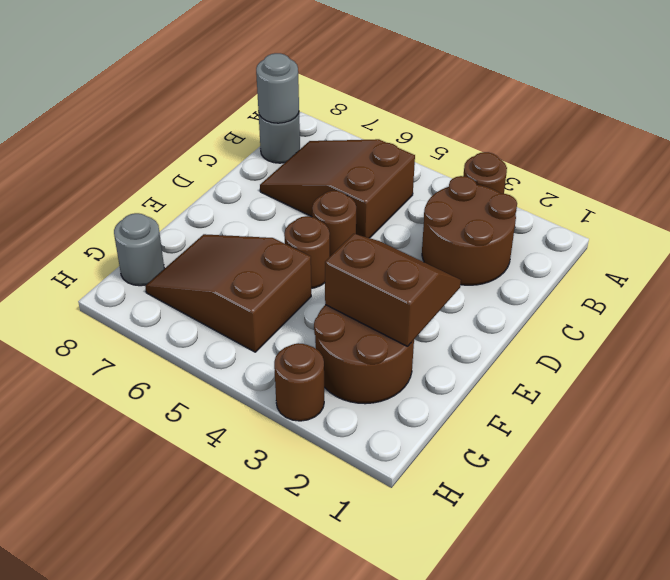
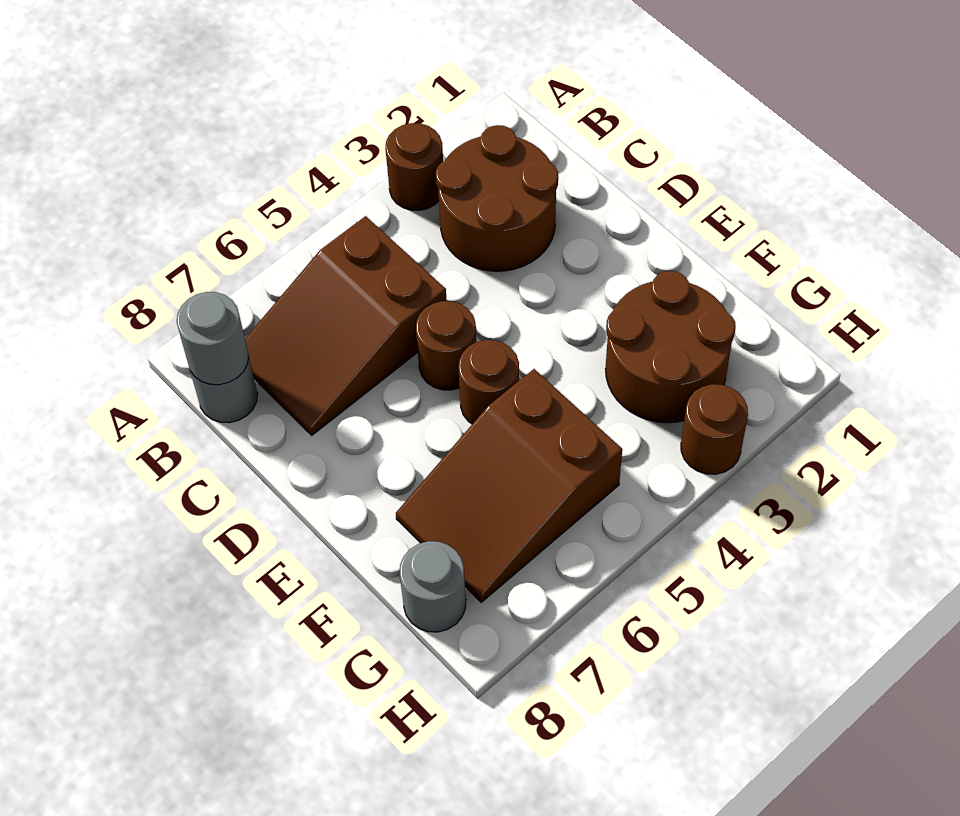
brown 2x2 slope [325,234,461,346] -> none

